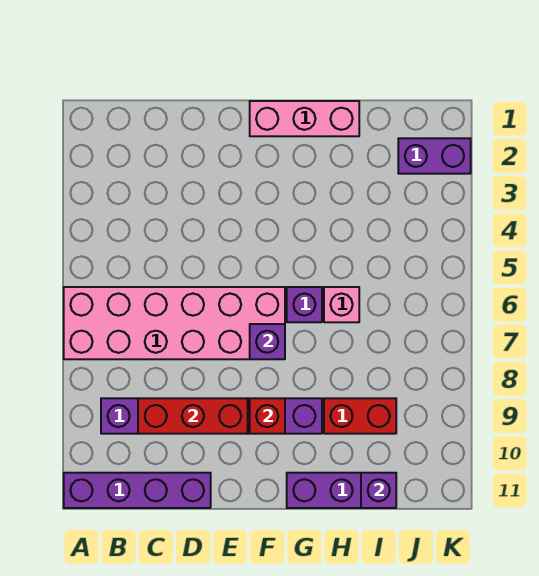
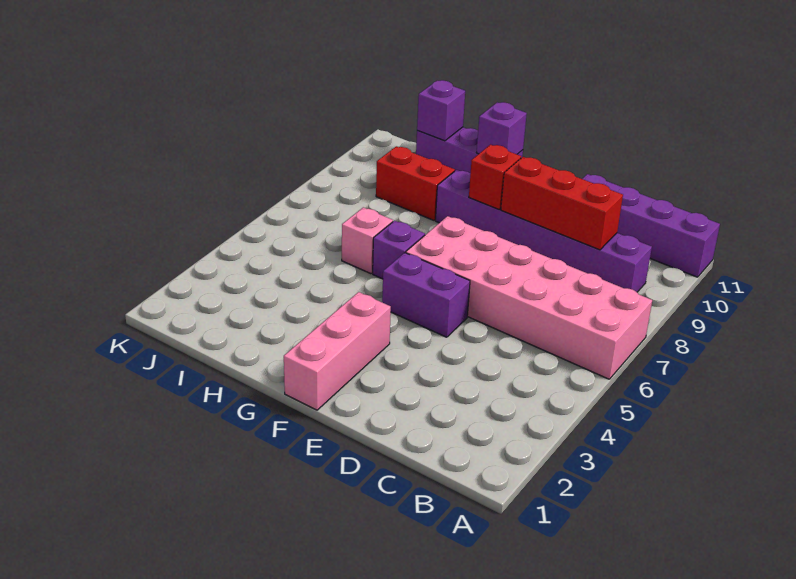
pink 1x3 brick [250,101,359,136] -> pink 1x3 brick turned to [284,292,391,410]
purple 1x1 brick [250,324,285,359] -> purple 1x1 brick moved to [477,102,527,154]
purple 1x2 brick [398,138,471,174] -> purple 1x2 brick moved to [382,253,470,337]

